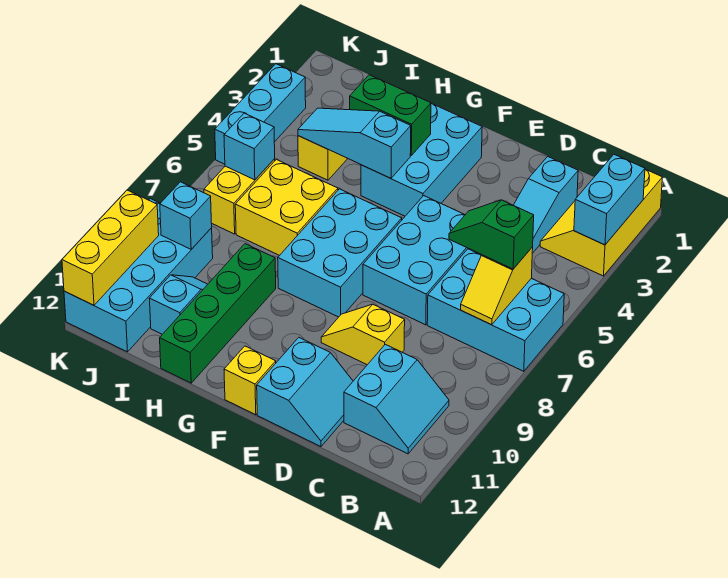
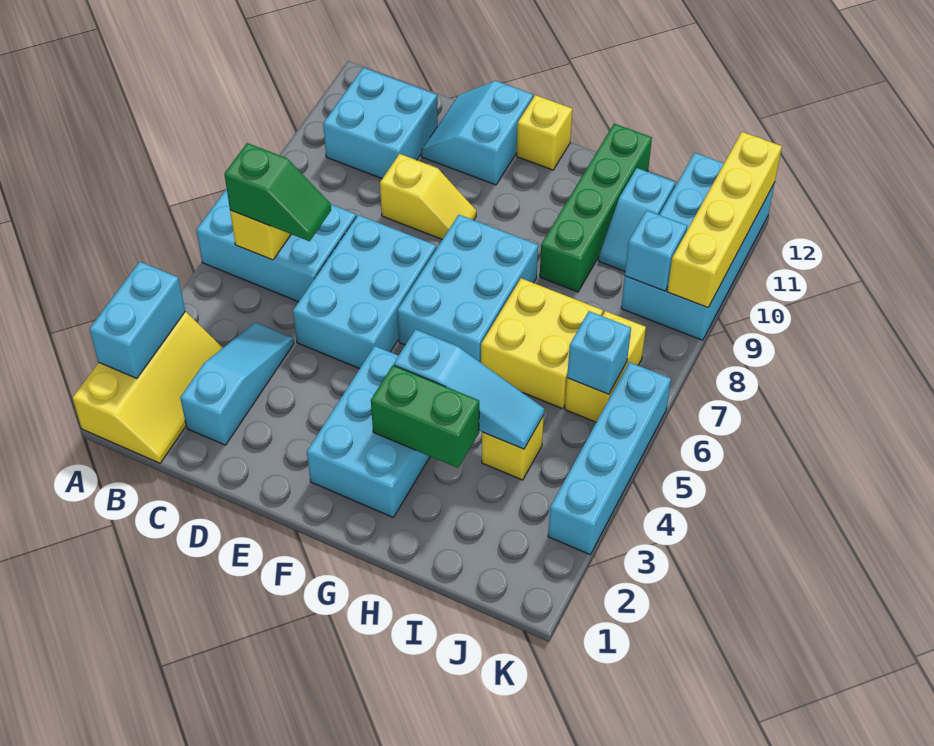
cyan 2x2 slope [344,344,449,454] -> cyan 2x2 brick [323,68,438,179]
cyan 1x3 brick [215,64,306,164] -> cyan 1x4 brick [548,362,671,555]
yellow 1x3 brick [62,190,159,305] -> yellow 1x4 brick [667,132,782,308]

